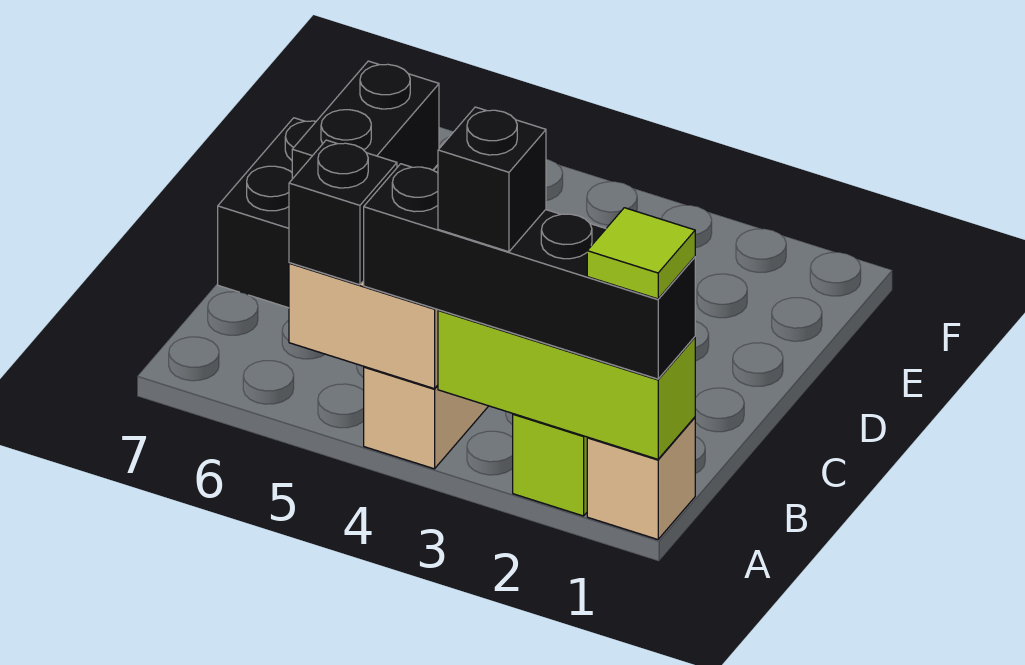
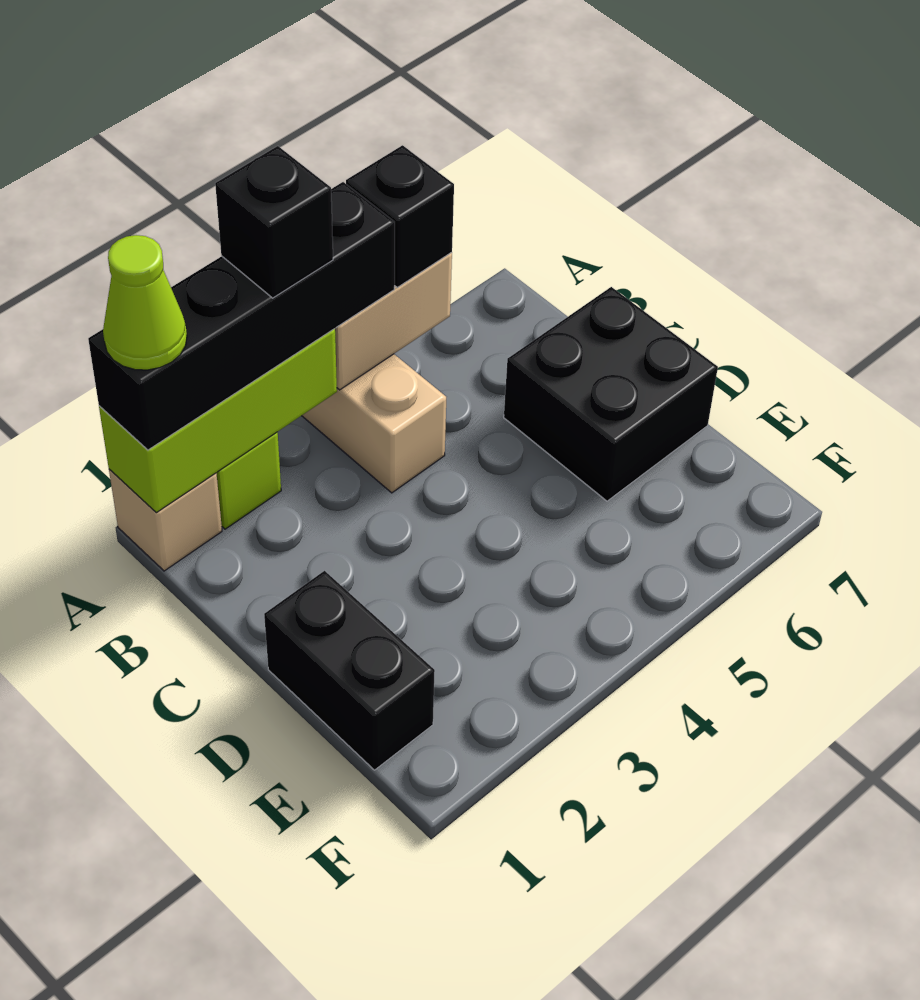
lime 1x1 tile [587,208,695,299] -> lime 1x1 cone [103,235,187,370]
black 1x2 brick [292,61,439,179] -> black 1x2 brick moved to [264,571,435,770]

